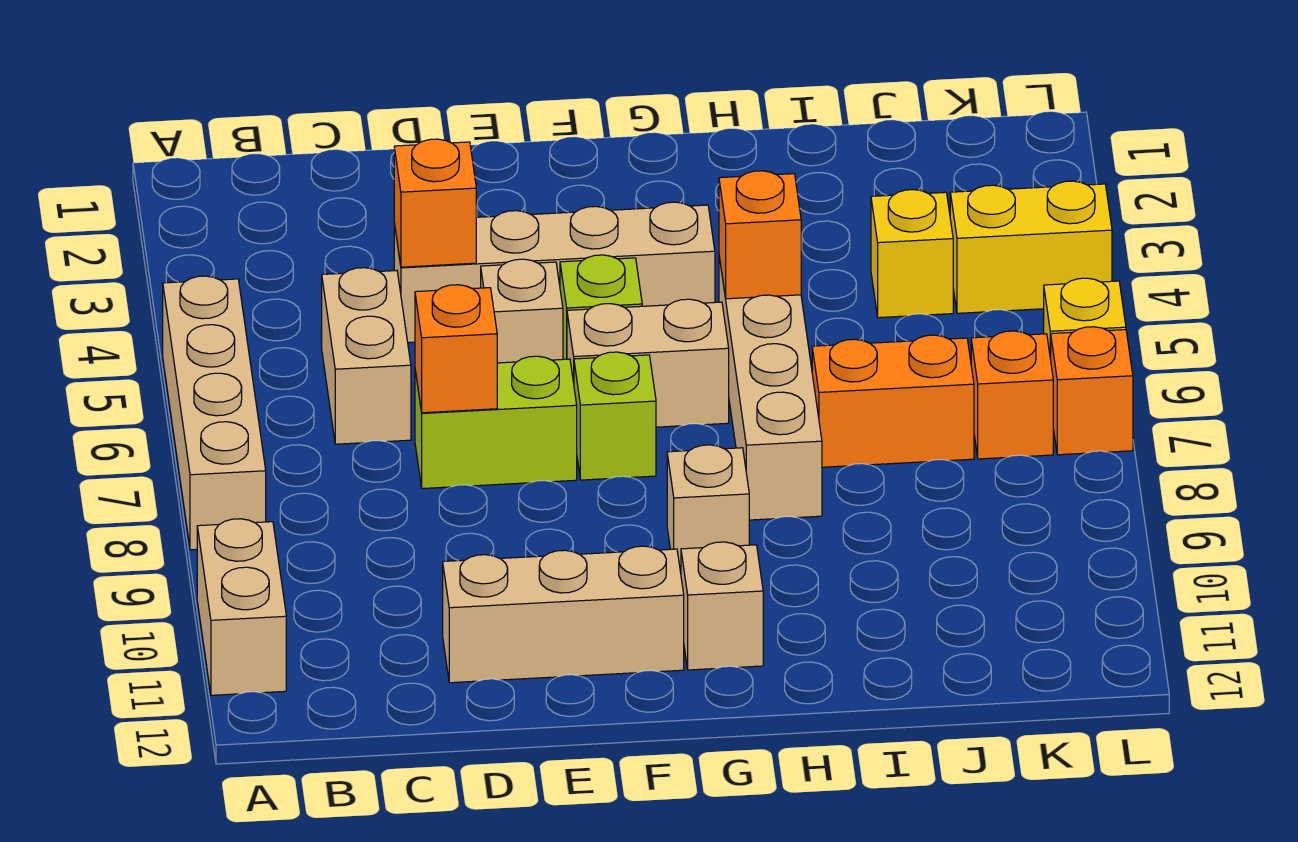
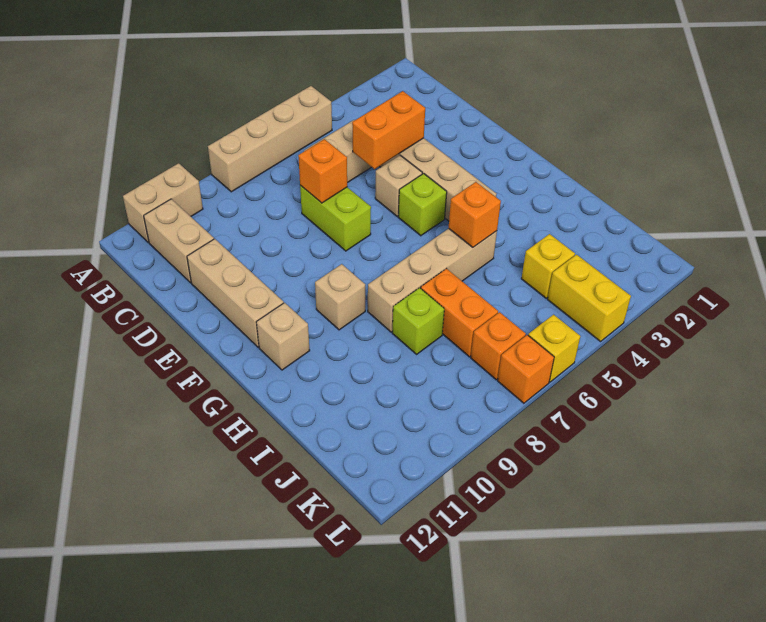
orange 1x1 brick [394,139,476,267] -> orange 1x2 brick [352,91,425,169]
tan 1x2 brick [567,299,729,427] -> tan 1x2 brick moved to [144,199,214,283]
lime 1x1 brick [574,352,656,480] -> lime 1x1 brick moved to [392,288,444,354]

